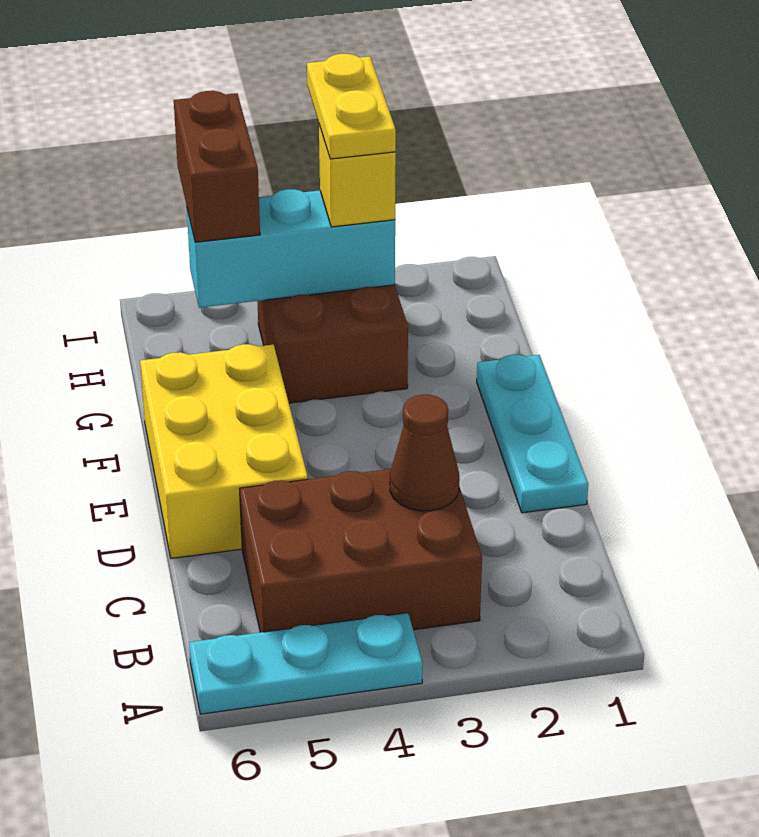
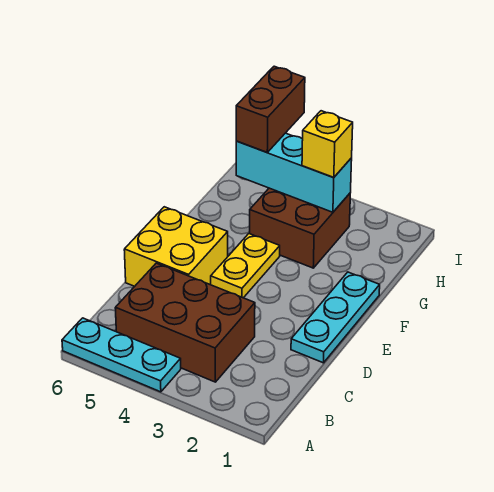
brown 1x1 cone [390,395,460,511] -> none
yellow 2x3 brick [140,344,308,558] -> yellow 2x2 brick [124,207,228,286]
yellow 1x2 plate [307,54,396,159] -> yellow 1x2 plate moved to [211,234,280,298]

